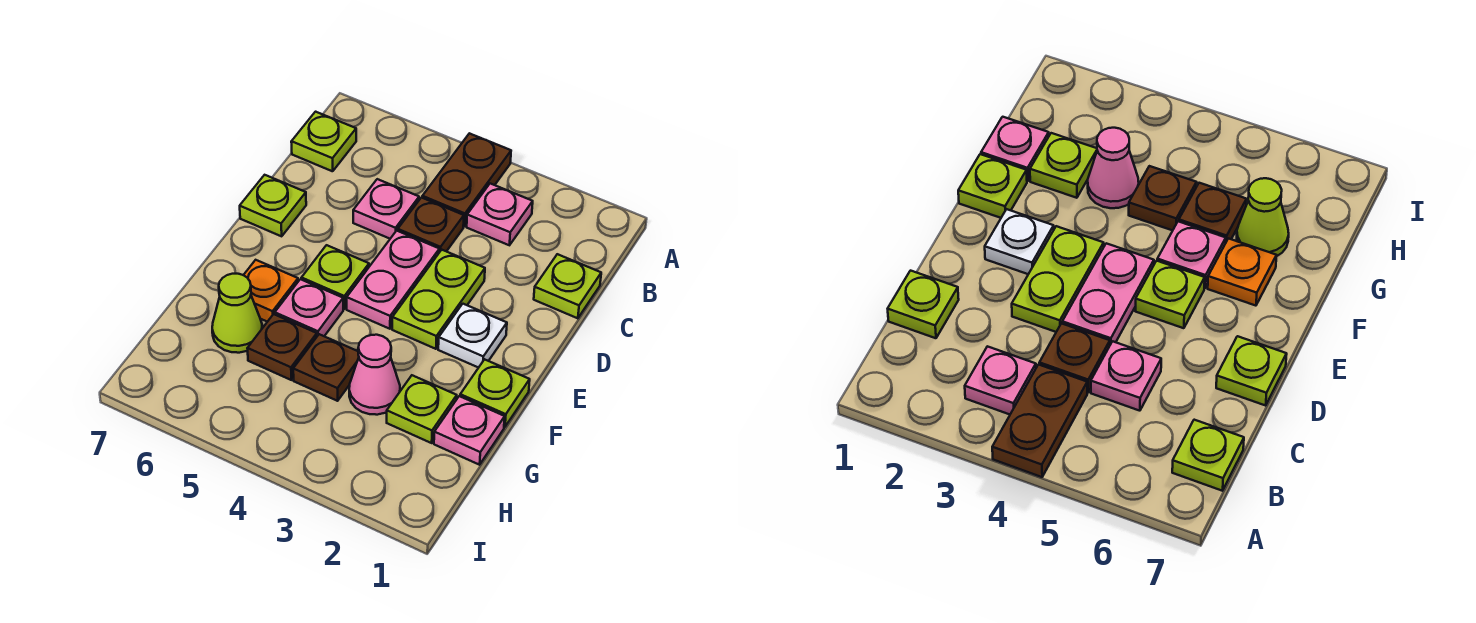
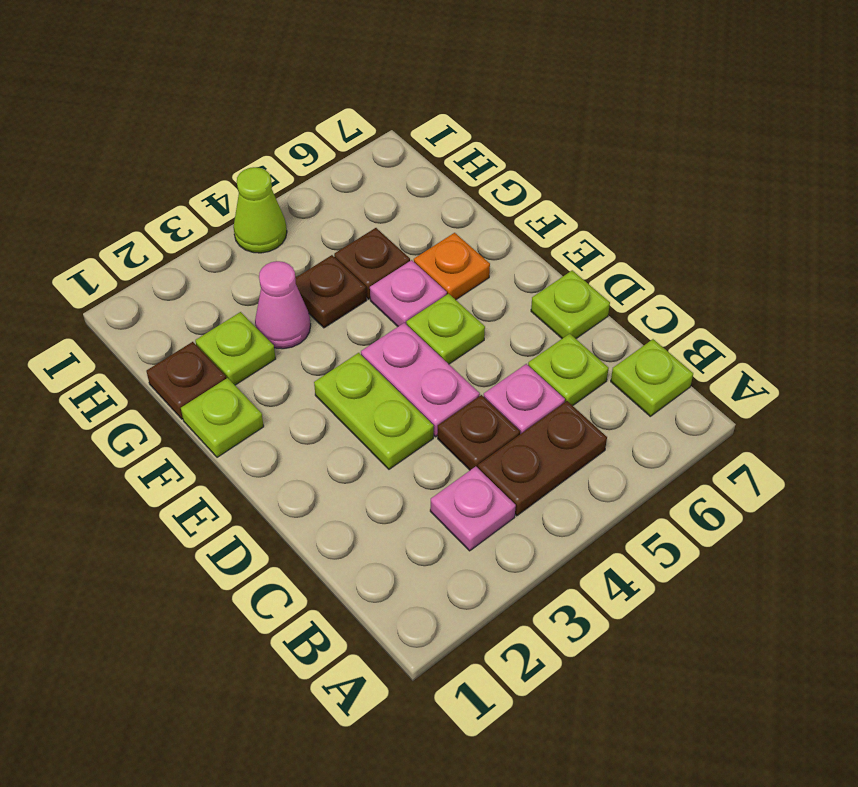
brown 1x2 plate [422,133,511,227] -> brown 1x2 plate turned to [478,401,607,516]
lime 1x1 plate [534,254,601,318] -> lime 1x1 plate moved to [528,334,609,406]
white 1x1 plate [438,304,507,368] -> none
pink 1x1 plate [434,396,505,465] -> brown 1x1 plate [146,342,226,419]
lime 1x1 cone [212,274,262,353] -> lime 1x1 cone moved to [233,167,287,253]

